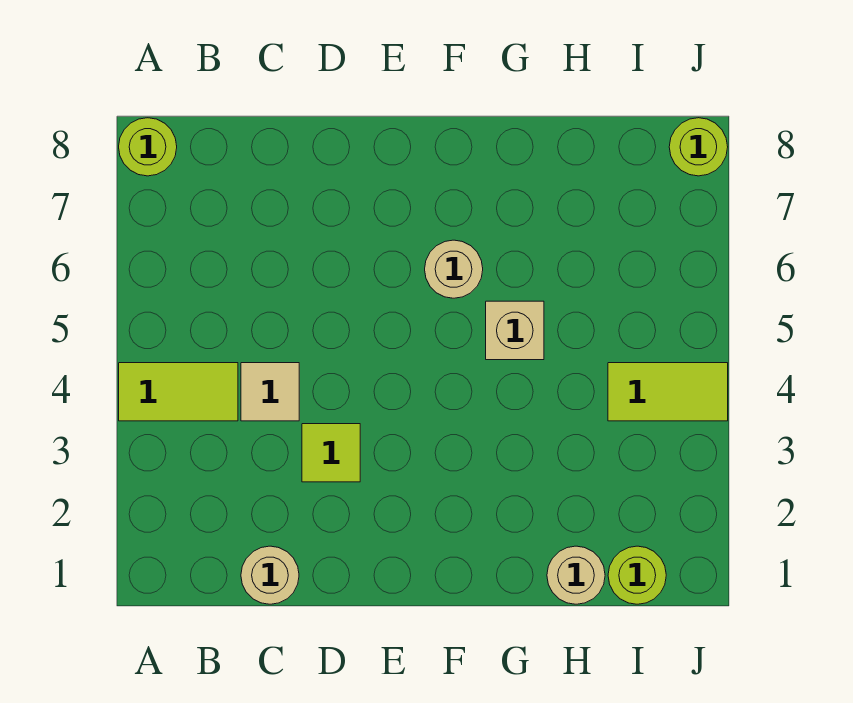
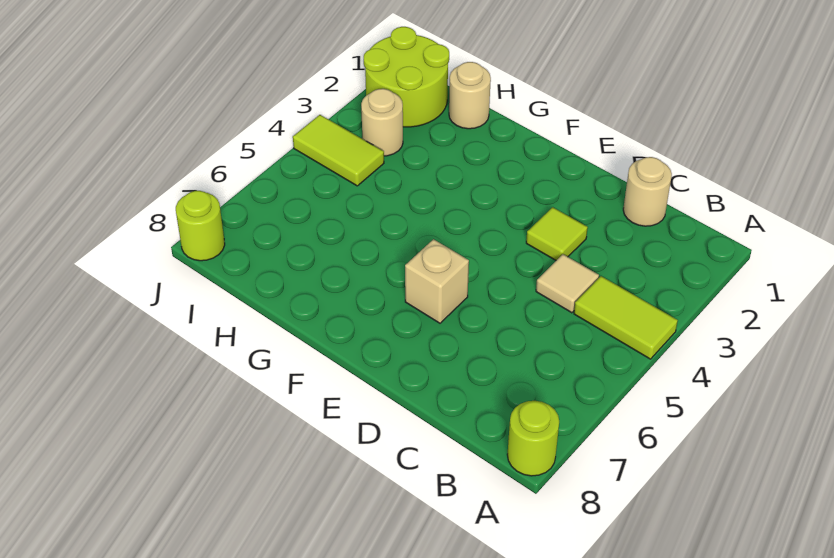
tan 1x1 round brick [425,240,483,298] -> tan 1x1 round brick moved to [361,89,403,156]
tan 1x1 brick [486,301,544,360] -> tan 1x1 brick moved to [405,239,469,323]
lime 1x1 round brick [608,546,666,604] -> lime 2x2 round brick [364,27,449,127]

